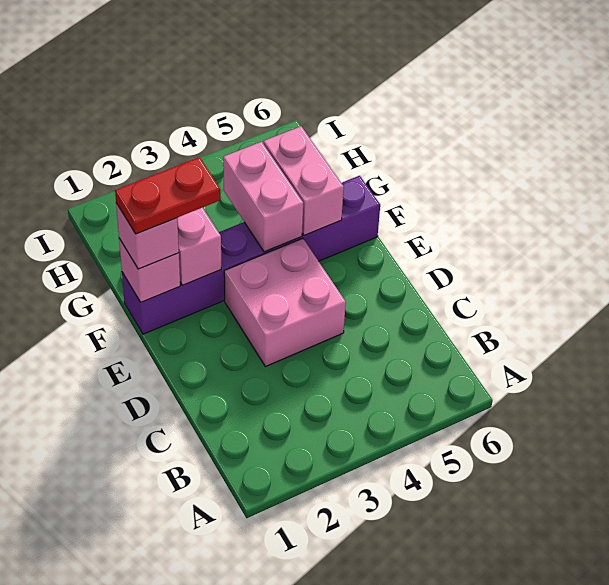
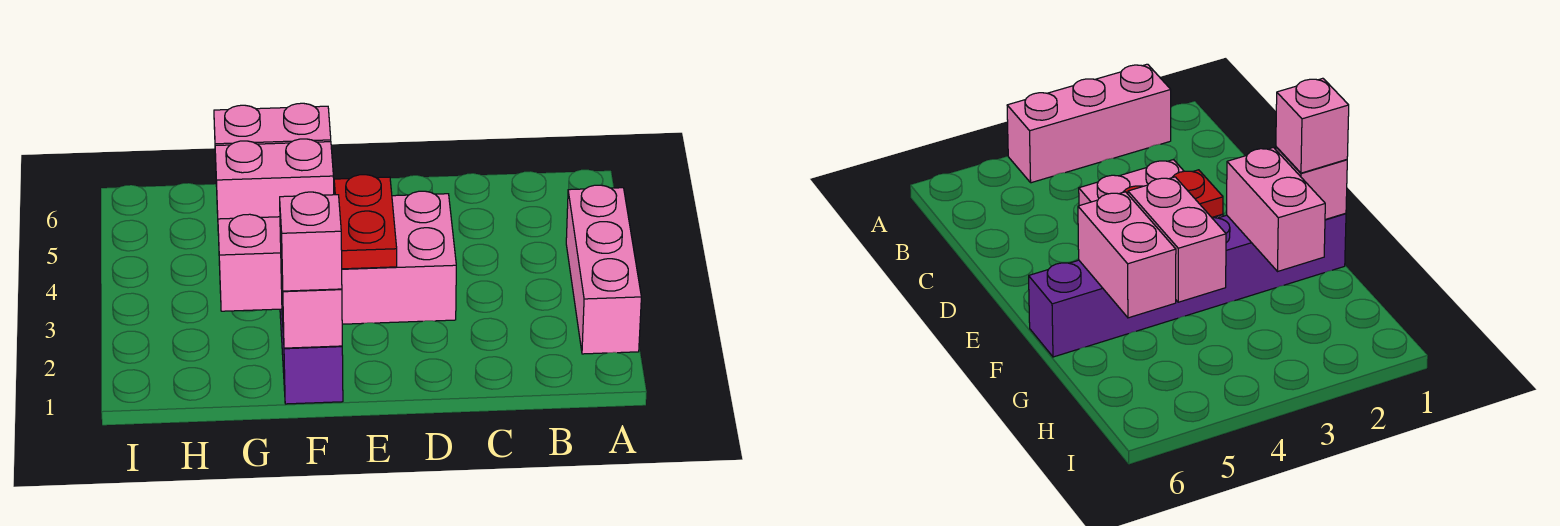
none -> pink 1x3 brick [566,185,641,354]
red 1x2 plate [115,157,220,234] -> red 1x2 plate moved to [334,175,397,269]

